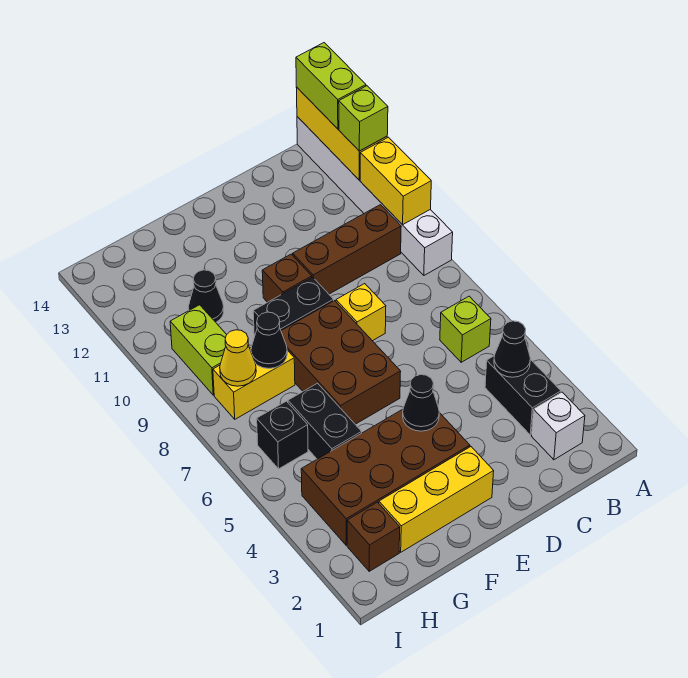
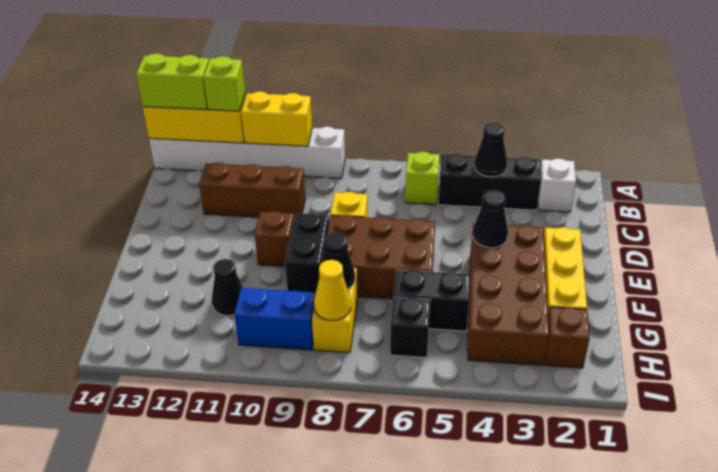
black 1x2 brick [485,356,561,435] -> black 1x3 brick [438,153,541,210]
brown 1x3 brick [293,205,401,294] -> brown 1x3 brick turned to [199,162,305,217]
lime 1x2 brick [170,305,227,395] -> blue 1x2 brick [234,288,315,350]

